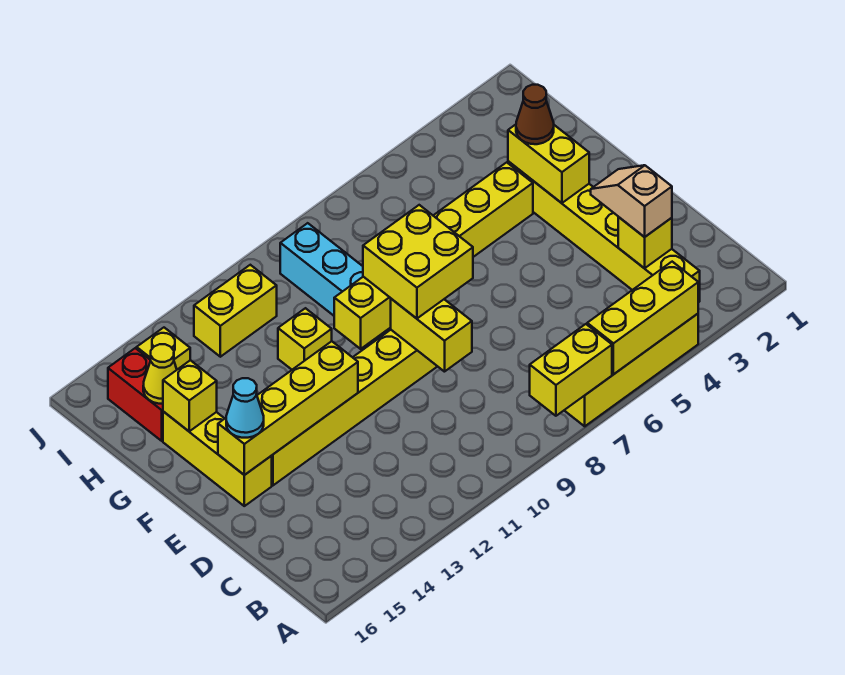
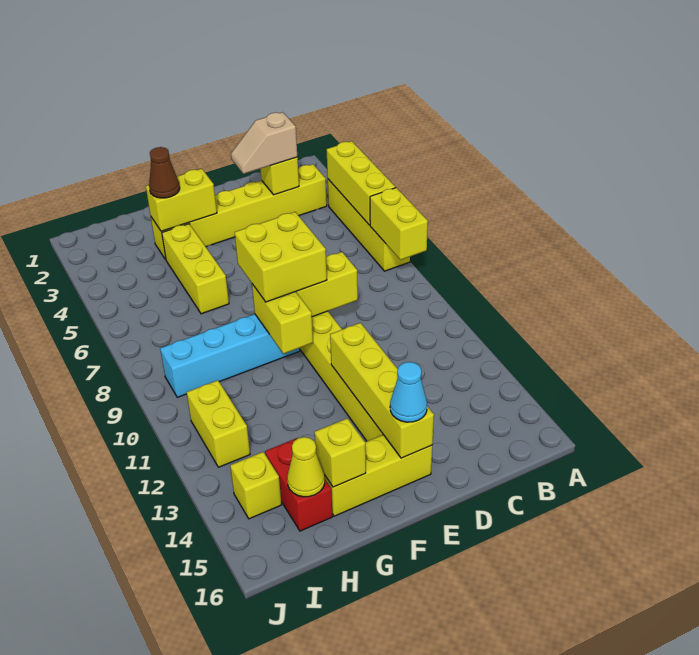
yellow 1x1 brick [278,308,332,370] -> none
red 1x2 brick [108,348,163,441] -> red 1x2 brick turned to [265,438,333,531]

